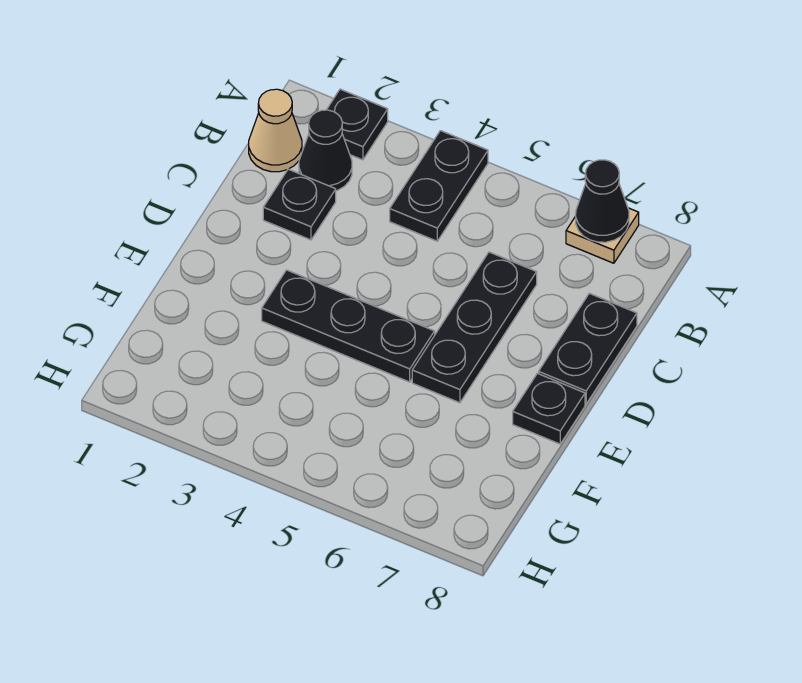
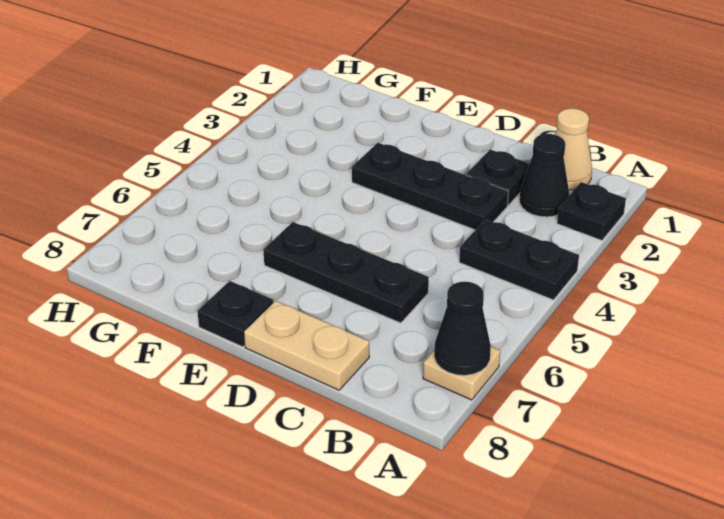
black 1x2 plate [539,293,637,404] -> tan 1x2 plate [244,301,369,390]
black 1x3 plate [262,270,435,382] -> black 1x3 plate turned to [352,143,508,230]

